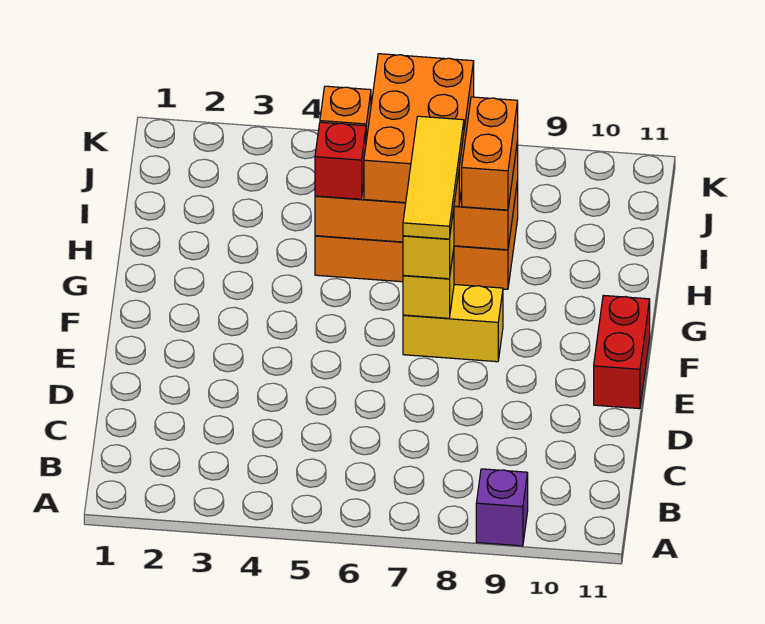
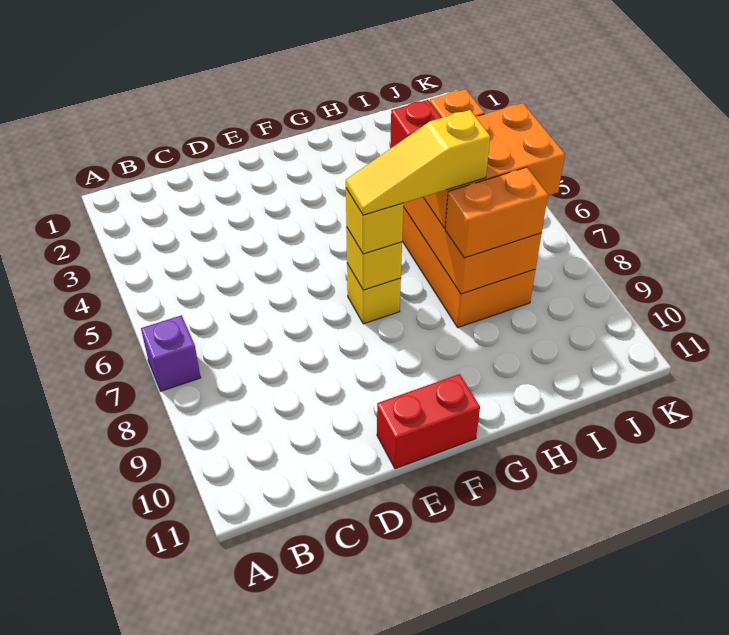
purple 1x1 brick [476,469,528,546] -> purple 1x1 brick moved to [141,315,201,391]
yellow 1x2 brick [403,284,503,362] -> yellow 1x1 brick [347,264,401,324]
yellow 1x3 tile [403,116,464,239] -> yellow 1x3 slope [346,110,490,215]

